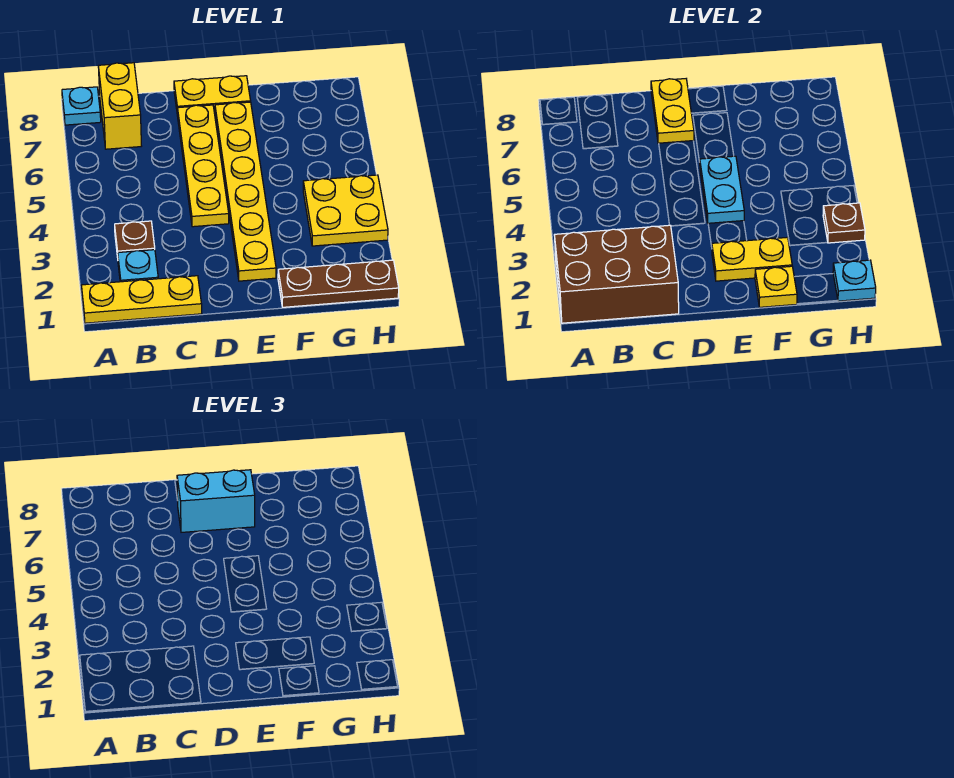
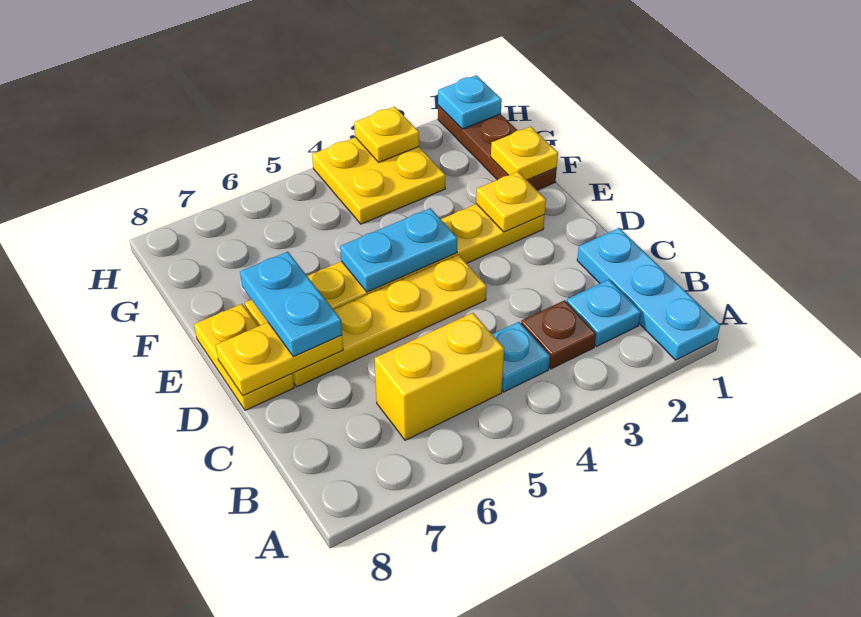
yellow 1x3 plate [81,276,202,323] -> cyan 1x3 plate [577,228,720,360]
brown 2x3 brick [554,225,679,323] -> none
cyan 1x1 plate [62,87,101,125] -> cyan 1x1 plate moved to [492,322,550,392]
yellow 1x2 brick [98,63,141,149] -> yellow 1x2 brick moved to [375,313,504,440]
cyan 1x2 brick [177,470,255,532] -> cyan 1x2 plate [240,252,342,357]
yellow 1x2 plate [712,237,792,281] -> yellow 1x1 plate [476,171,546,232]
brown 1x1 plate [823,203,865,243] -> yellow 1x1 plate [354,107,419,162]

